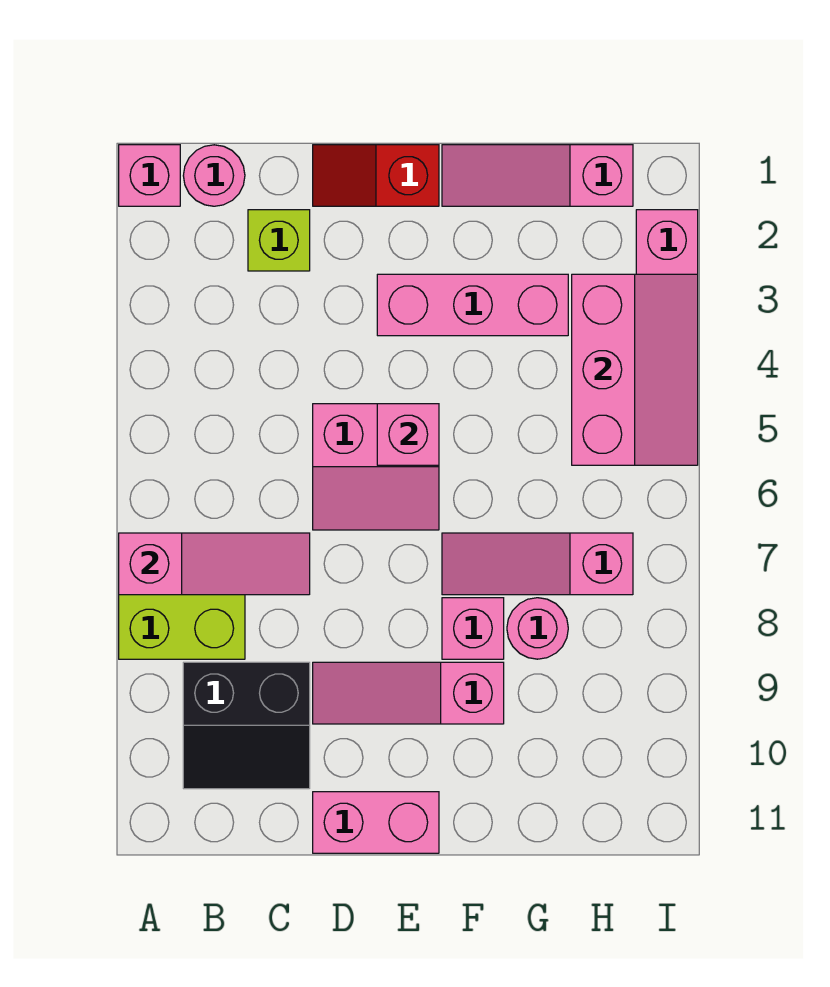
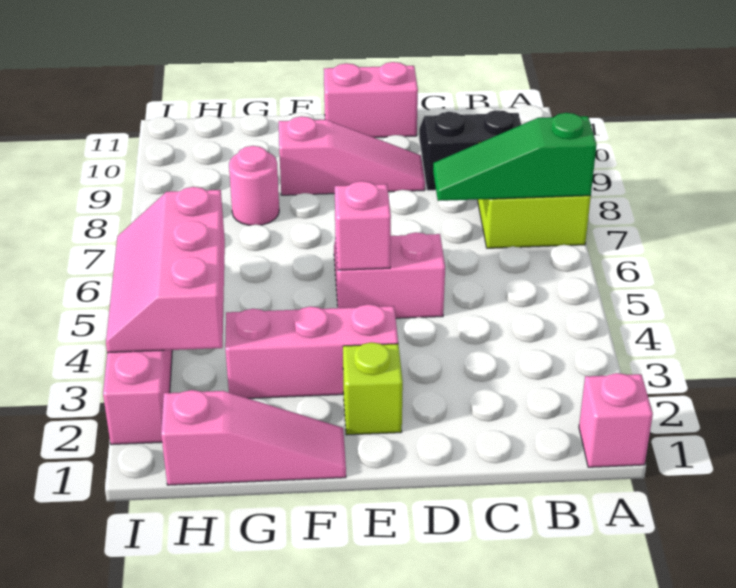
pink 1x3 slope [119,533,310,595] -> green 1x3 slope [433,113,597,201]
pink 1x1 round brick [183,145,245,206] -> none
lime 1x1 brick [248,210,310,271] -> lime 1x1 brick moved to [343,342,403,435]
red 1x2 slope [313,145,439,206] -> none
pink 1x3 slope [442,533,633,595] -> none
pink 1x1 brick [442,598,504,659] -> none

